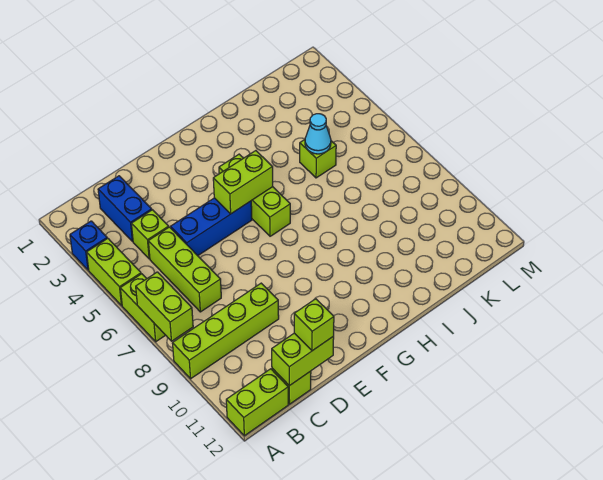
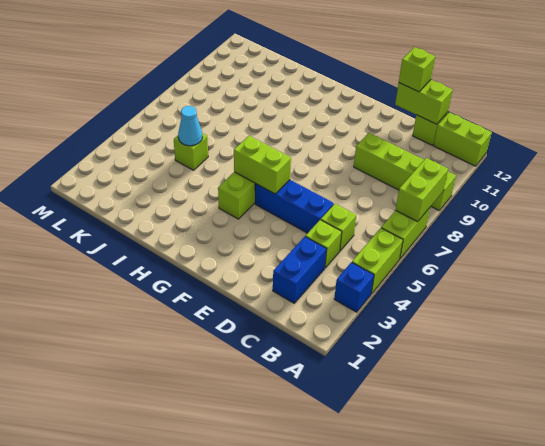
lime 1x3 brick [148,227,221,312] -> lime 1x1 brick [321,204,356,251]

